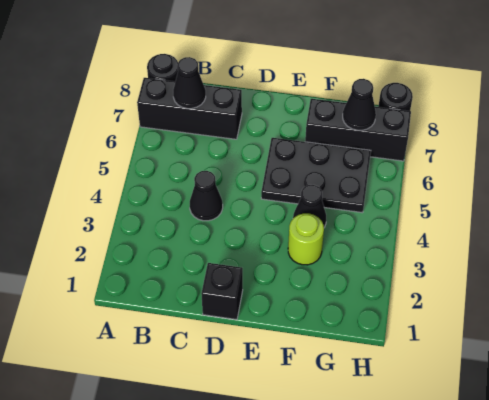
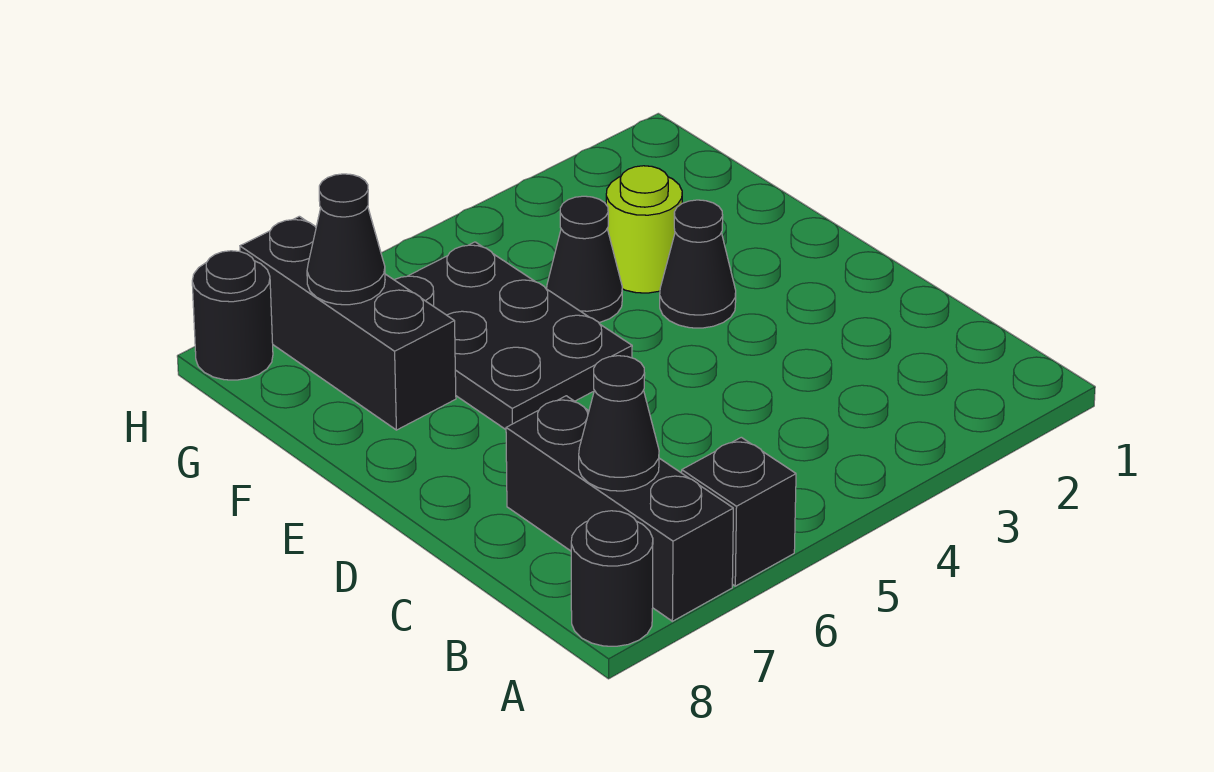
black 1x1 cone [190,171,223,221] -> black 1x1 cone moved to [660,200,736,328]
black 1x1 brick [201,263,243,320] -> black 1x1 brick moved to [682,437,796,586]

